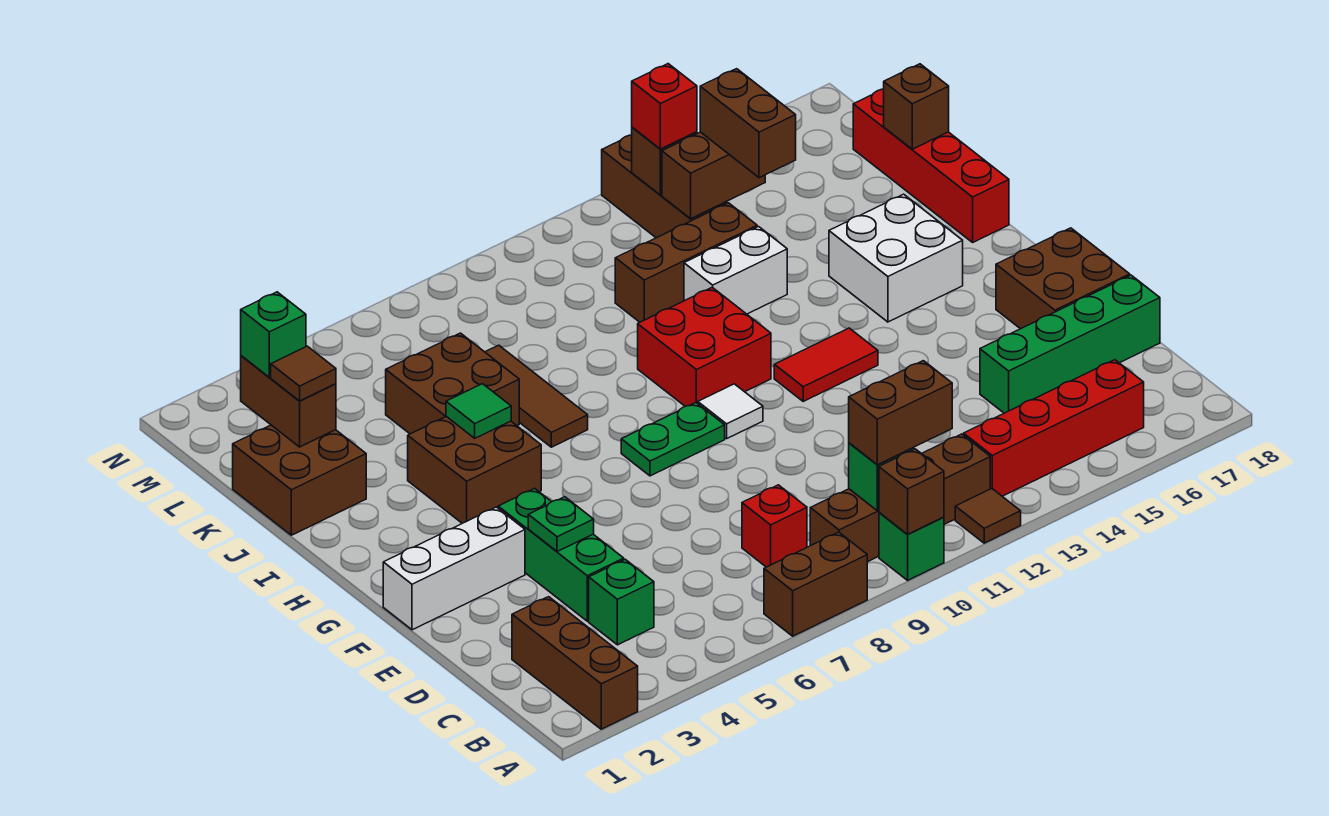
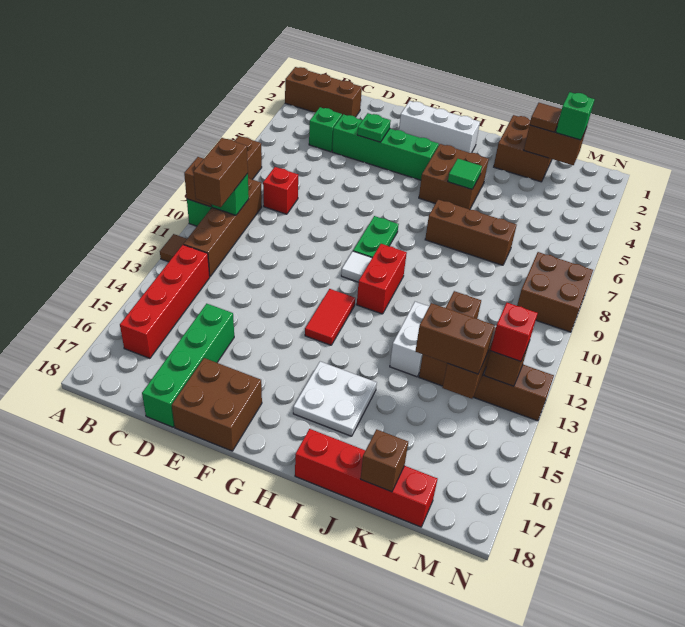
green 1x3 brick [498,488,624,621] -> green 1x4 brick [332,114,439,180]
white 1x3 brick [383,507,525,630] -> white 1x3 brick turned to [399,101,480,153]
red 2x2 brick [638,287,771,406] -> red 1x2 brick [357,244,407,314]
white 2x2 brick [829,194,963,322] -> white 2x2 plate [293,361,377,436]
brown 1x3 tile [485,345,588,447] -> brown 1x3 brick [425,200,516,265]
brown 2x2 brick [386,333,519,434] -> brown 2x2 brick moved to [517,252,593,332]

